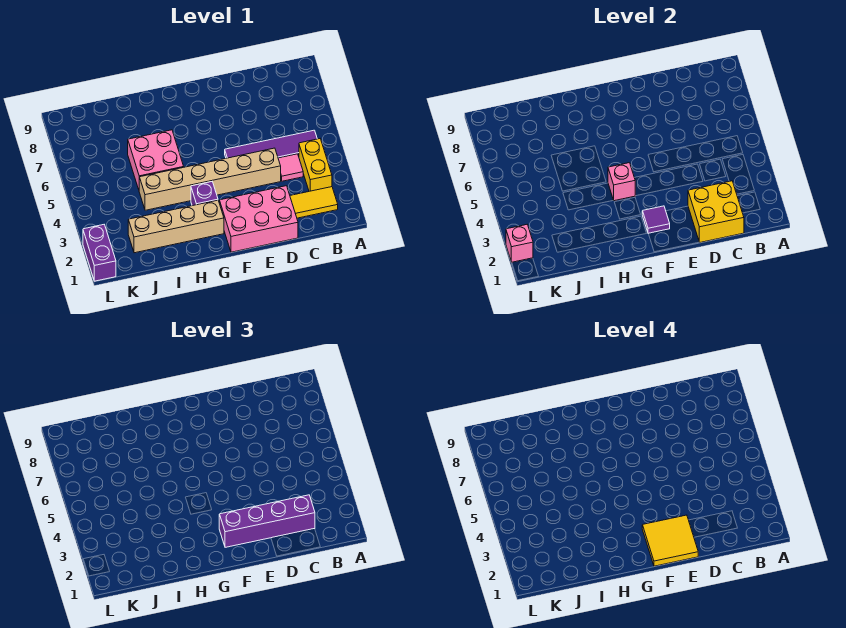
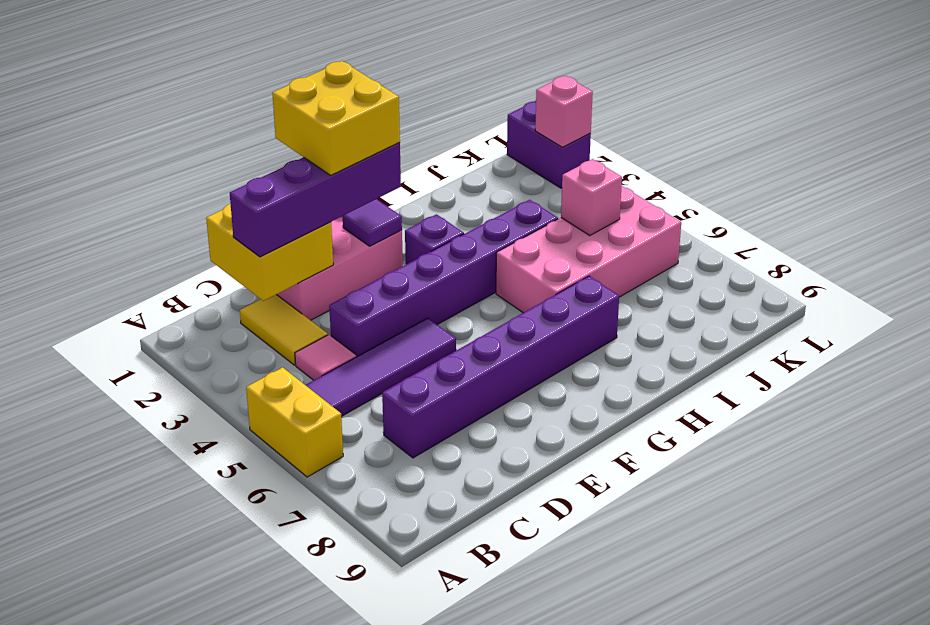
yellow 1x2 tile [290,187,338,218] -> yellow 1x2 tile turned to [240,295,328,365]
yellow 1x2 brick [299,139,332,191] -> yellow 1x2 brick moved to [246,367,343,477]
none -> purple 1x6 brick [382,276,619,458]
tan 1x6 brick [139,148,281,210] -> purple 1x6 brick [329,200,558,356]
yellow 2x2 tile [642,515,698,566] -> yellow 2x2 brick [272,61,400,175]
tan 1x4 brick [128,200,224,253] -> none
pink 1x1 brick [608,163,635,201] -> pink 1x1 brick moved to [561,159,622,236]
pink 2x2 brick [128,130,184,189] -> pink 2x4 brick [496,186,681,313]

